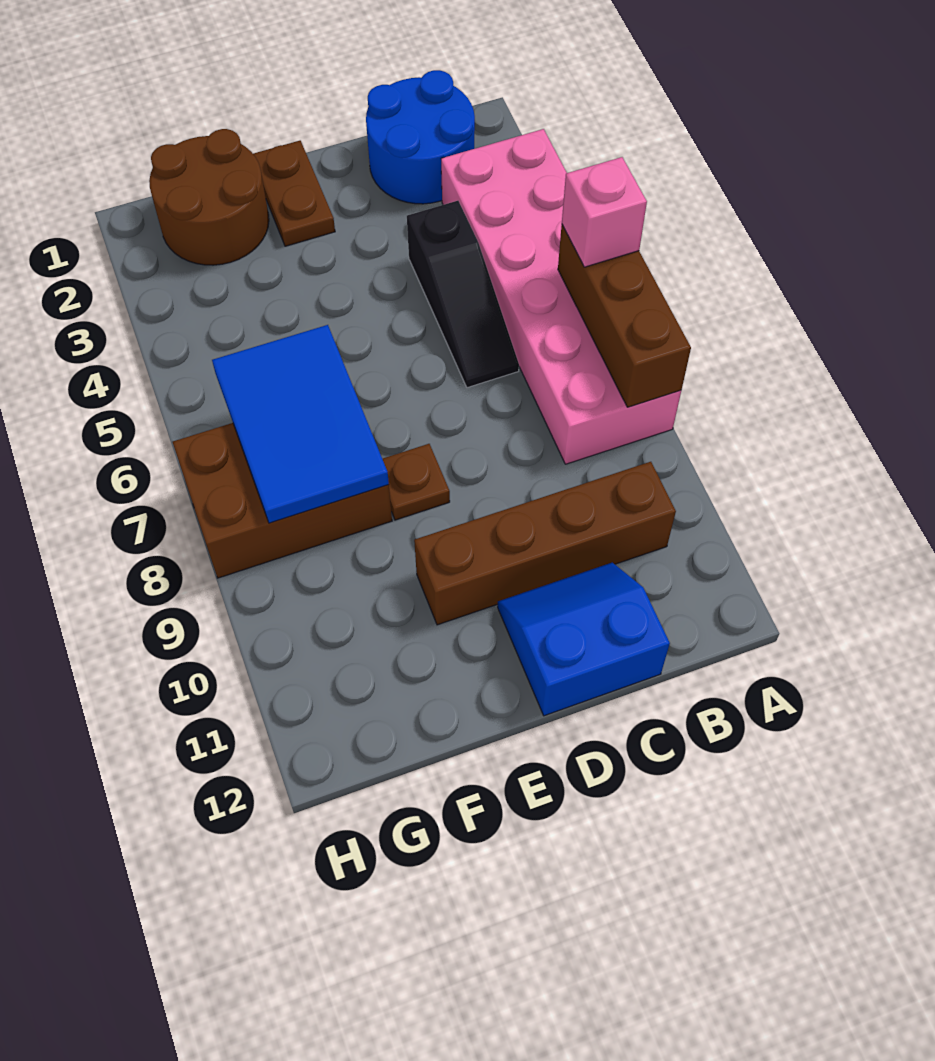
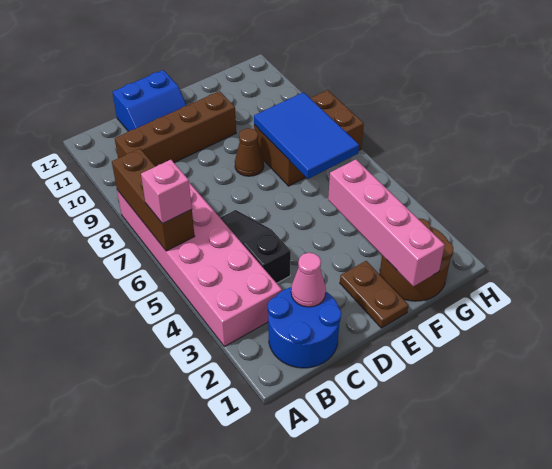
none -> pink 1x1 cone [291,253,326,307]
brown 1x1 plate [383,444,450,520] -> brown 1x1 cone [235,128,264,176]
none -> pink 1x4 brick [328,159,445,287]

